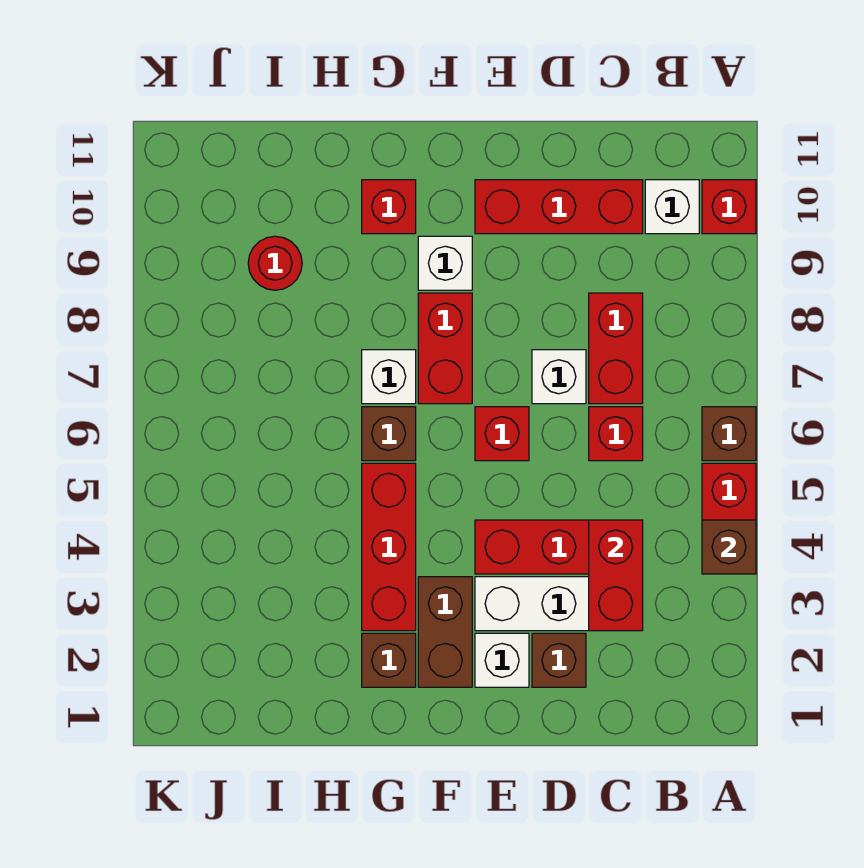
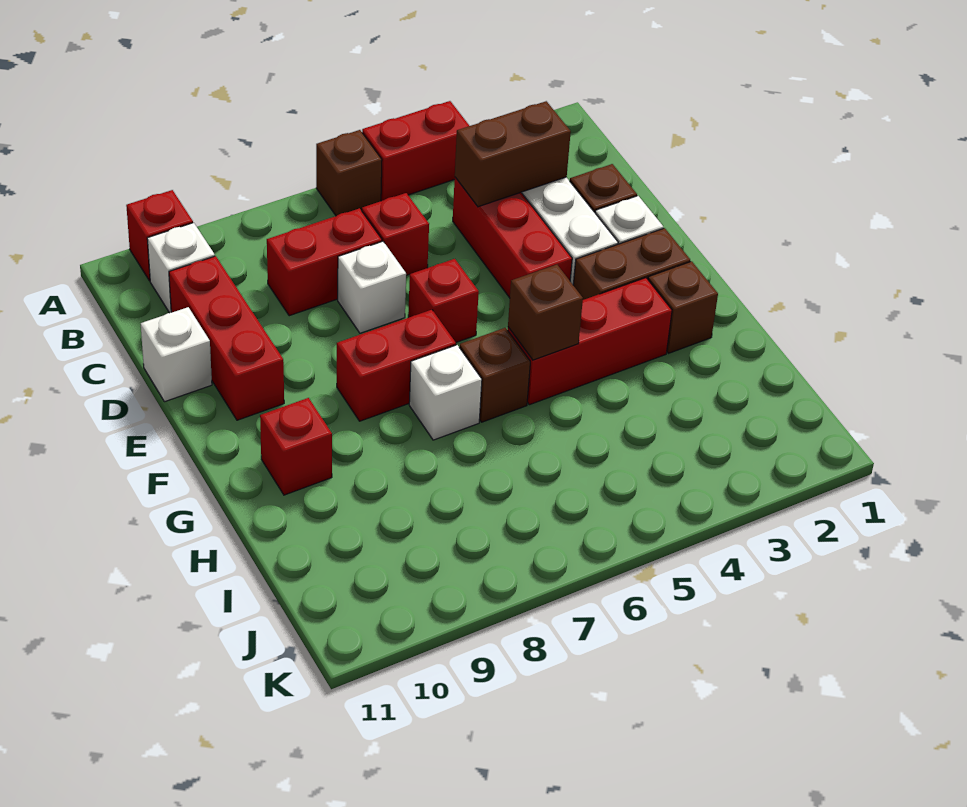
brown 1x1 brick [702,520,756,574] -> brown 1x1 brick moved to [508,265,583,360]
red 1x2 brick [589,520,643,631] -> brown 1x2 brick [455,101,571,207]
white 1x1 brick [418,236,472,290] -> white 1x1 brick moved to [141,307,212,402]
red 1x1 round brick [248,236,302,290] -> none

